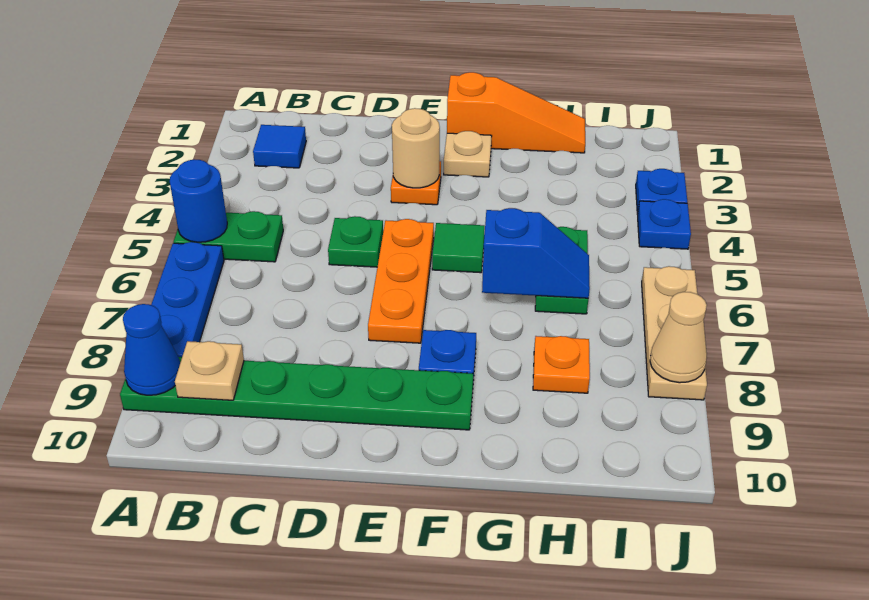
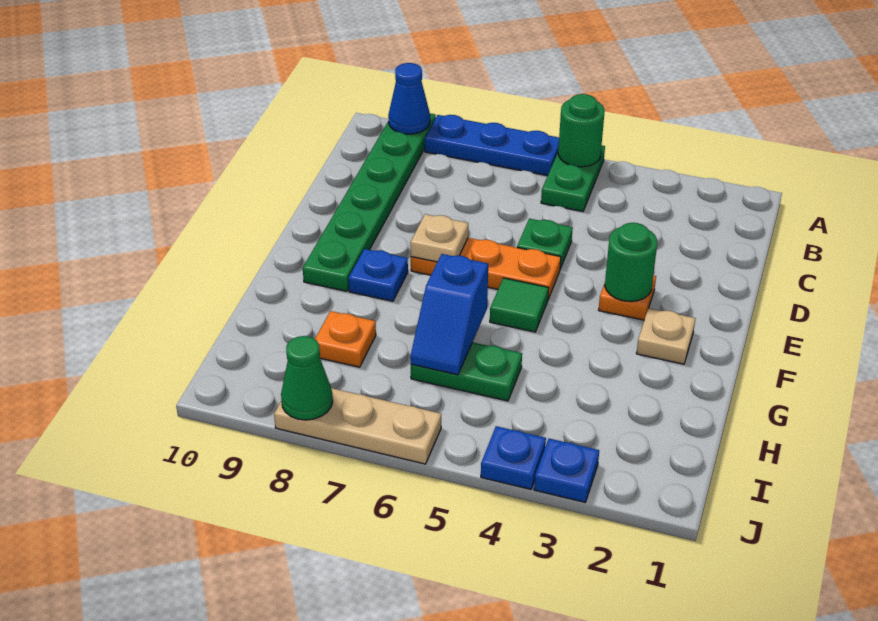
blue 1x1 round brick [170,159,227,242] -> green 1x1 round brick [558,94,605,167]
blue 1x1 tile [253,125,306,168] -> none
tan 1x1 plate [175,341,244,400] -> tan 1x1 plate moved to [410,214,468,262]
tan 1x1 round brick [392,108,440,188] -> green 1x1 round brick [605,223,657,302]
orange 1x3 slope [447,72,585,153] -> none
tan 1x1 cone [650,292,707,383] -> green 1x1 cone [281,336,333,420]

